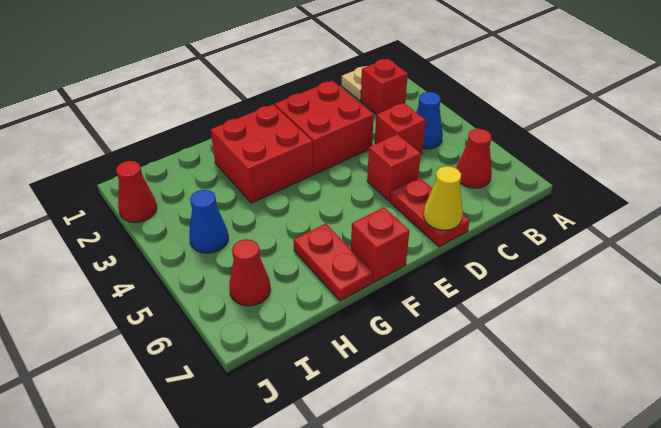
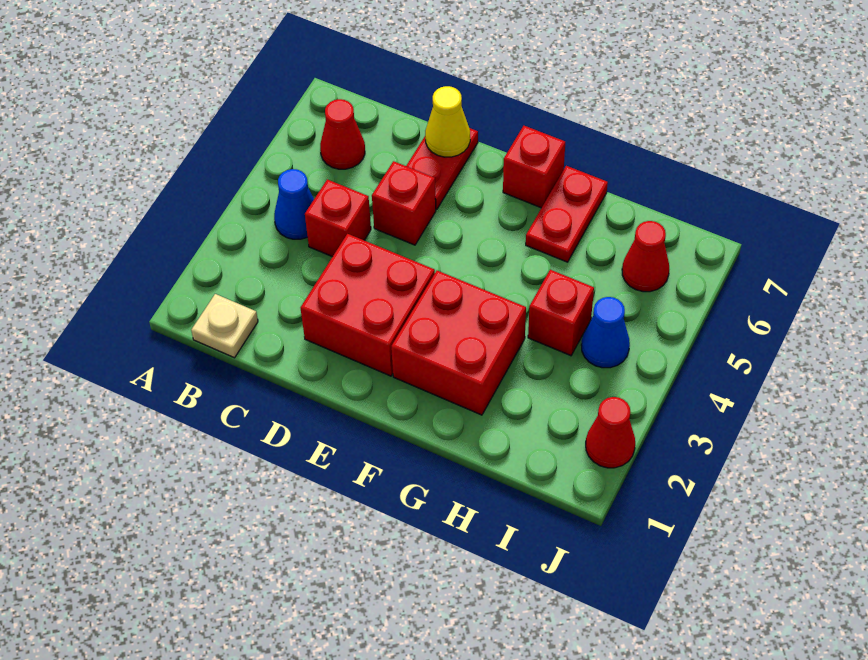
red 1x1 brick [361,59,408,114] -> red 1x1 brick moved to [528,269,594,356]

